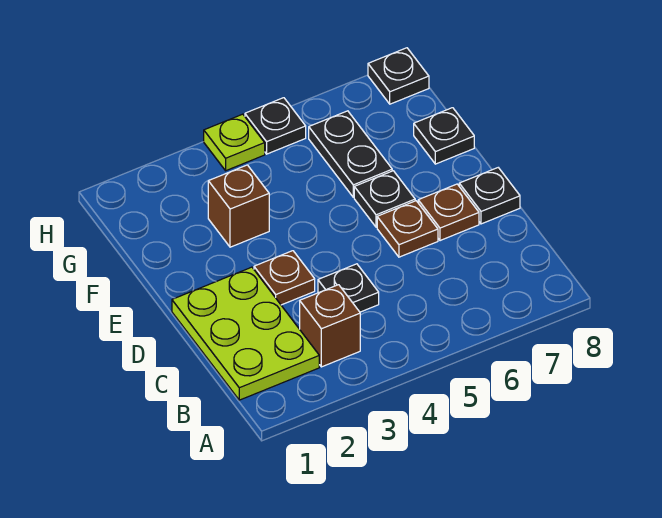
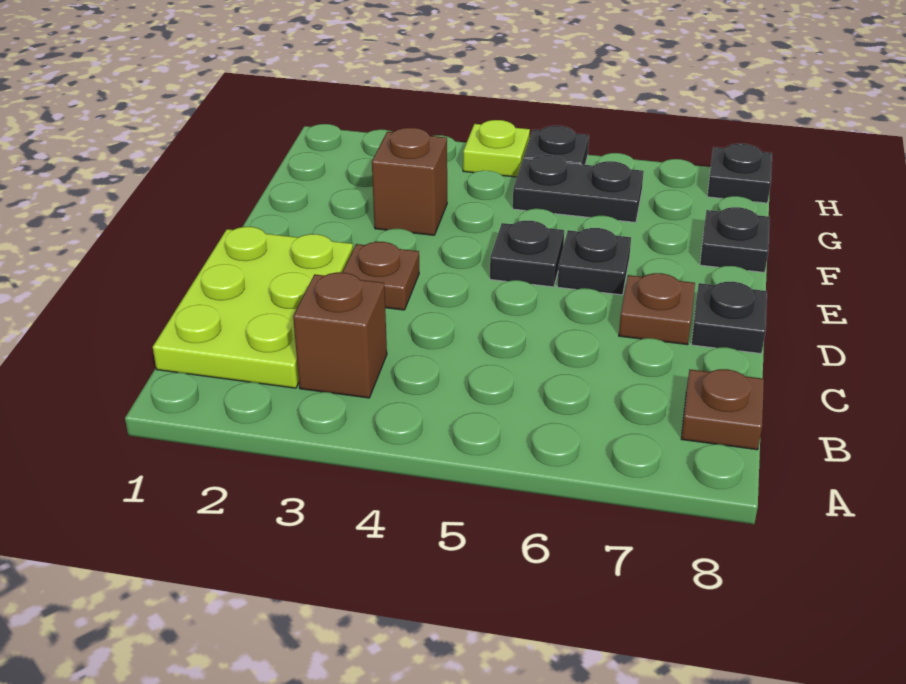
black 1x1 plate [318,264,379,312] -> black 1x1 plate moved to [490,221,564,287]
brown 1x1 plate [377,201,438,257] -> brown 1x1 plate moved to [681,369,764,450]
black 1x2 plate [309,111,392,197] -> black 1x2 plate turned to [513,155,644,222]

